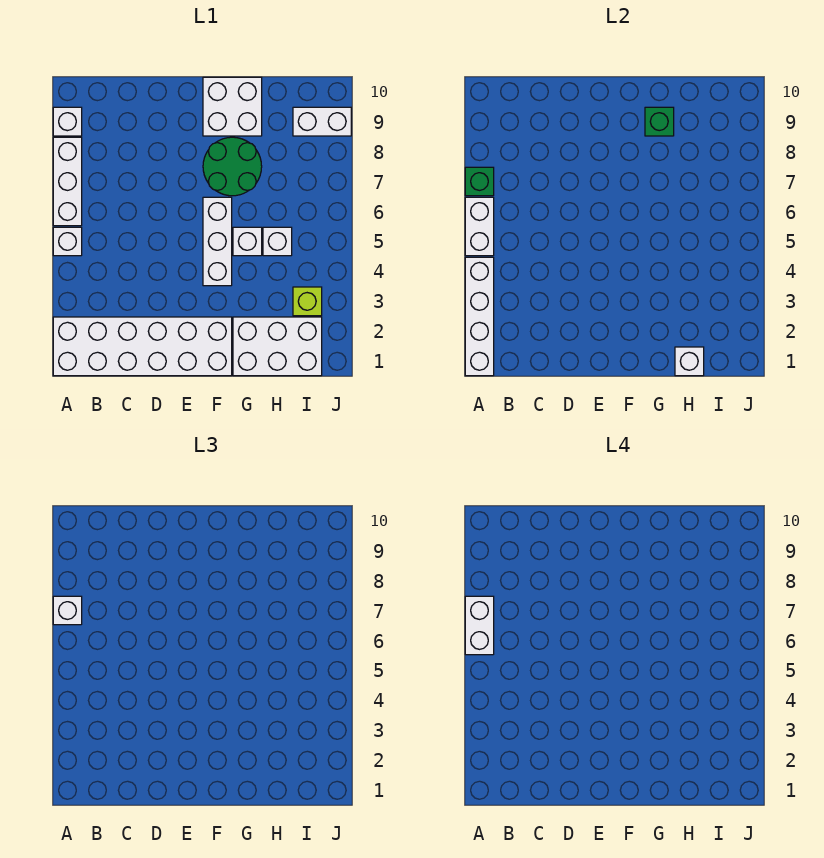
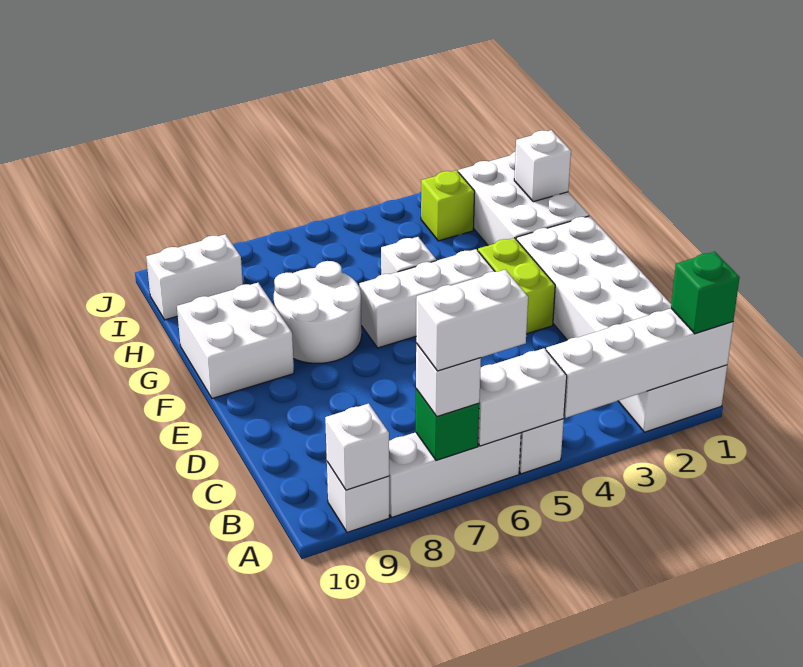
none -> lime 1x2 brick [478,238,555,334]
green 2x2 round brick [203,137,262,196] -> white 2x2 round brick [274,261,362,363]
green 1x1 brick [645,107,674,136] -> green 1x1 brick moved to [671,252,740,334]
white 1x1 brick [263,227,292,256] -> white 1x1 brick moved to [325,403,389,490]
white 1x2 brick [293,107,351,136] -> white 1x2 brick turned to [146,234,243,320]

